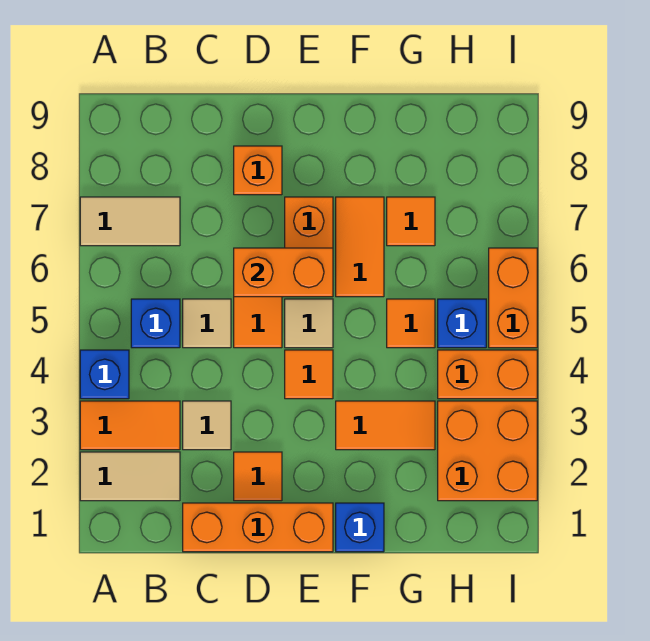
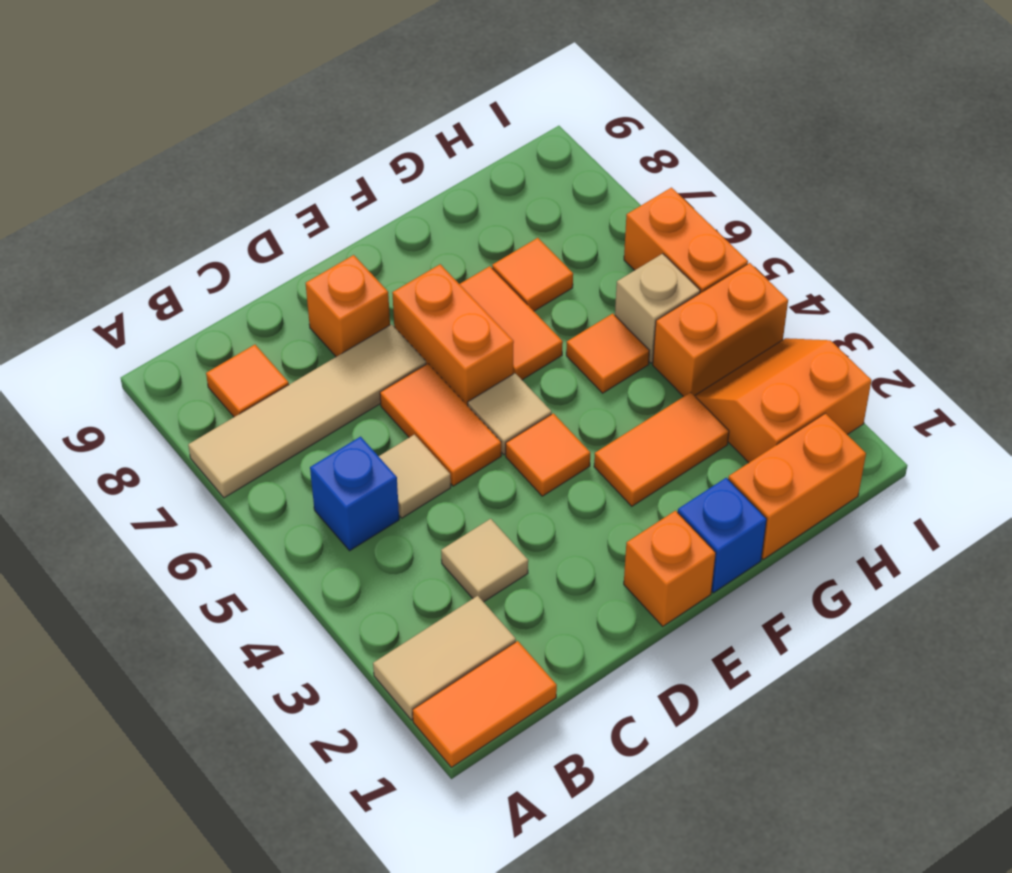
orange 1x2 tile [80,401,180,450] -> orange 1x2 tile moved to [413,641,557,767]
blue 1x1 brick [80,350,129,399] -> none
tan 1x2 tile [80,197,180,246] -> tan 1x4 tile [188,324,426,498]
orange 1x3 brick [183,503,333,552] -> orange 1x1 brick [624,511,716,626]
orange 1x1 tile [234,452,282,501] -> orange 1x1 tile moved to [206,345,289,417]
orange 1x2 brick [234,248,333,297] -> orange 1x2 brick moved to [728,413,866,559]
orange 2x2 brick [438,401,537,501] -> orange 2x2 slope [695,338,872,463]
blue 1x1 brick [438,299,486,348] -> tan 1x1 brick [615,254,700,363]

